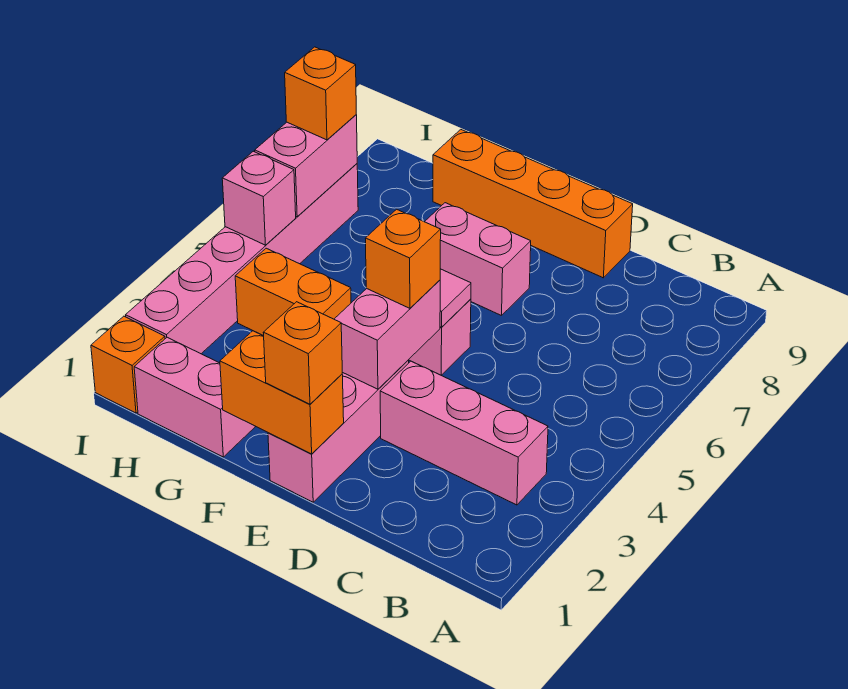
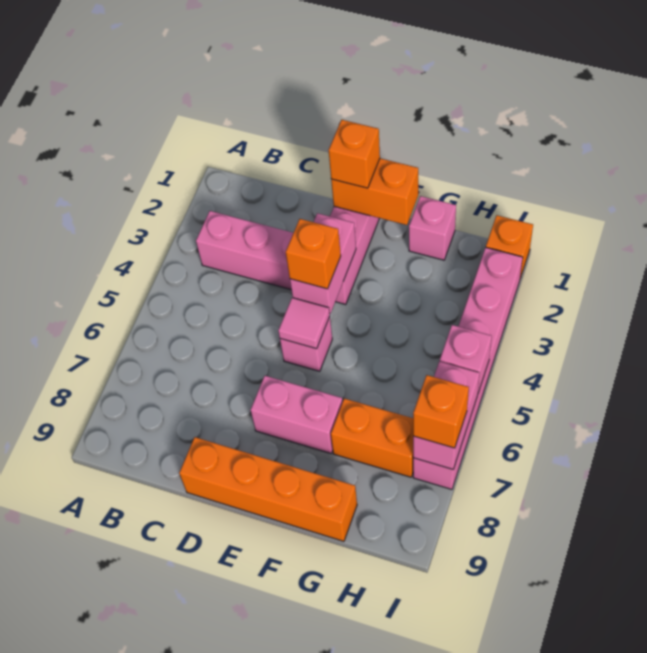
pink 1x2 brick [134,337,255,457] -> pink 1x1 brick [409,196,456,260]
orange 1x2 brick [235,248,351,336] -> orange 1x2 brick moved to [331,398,413,477]

